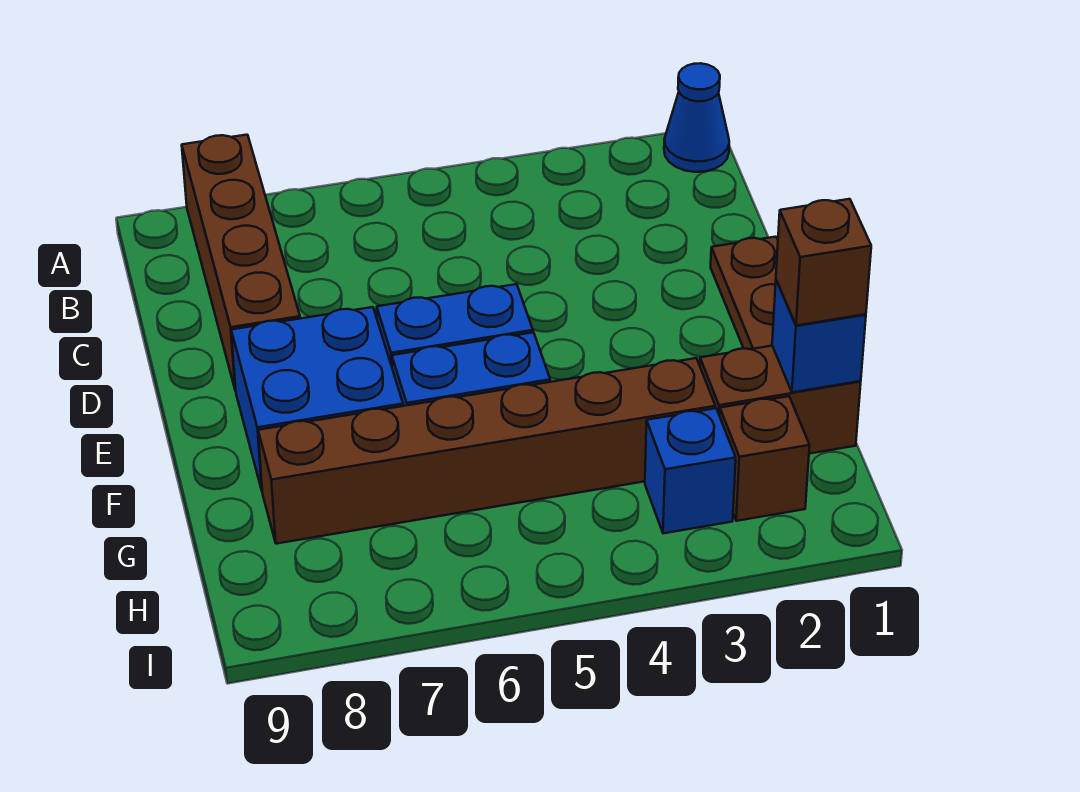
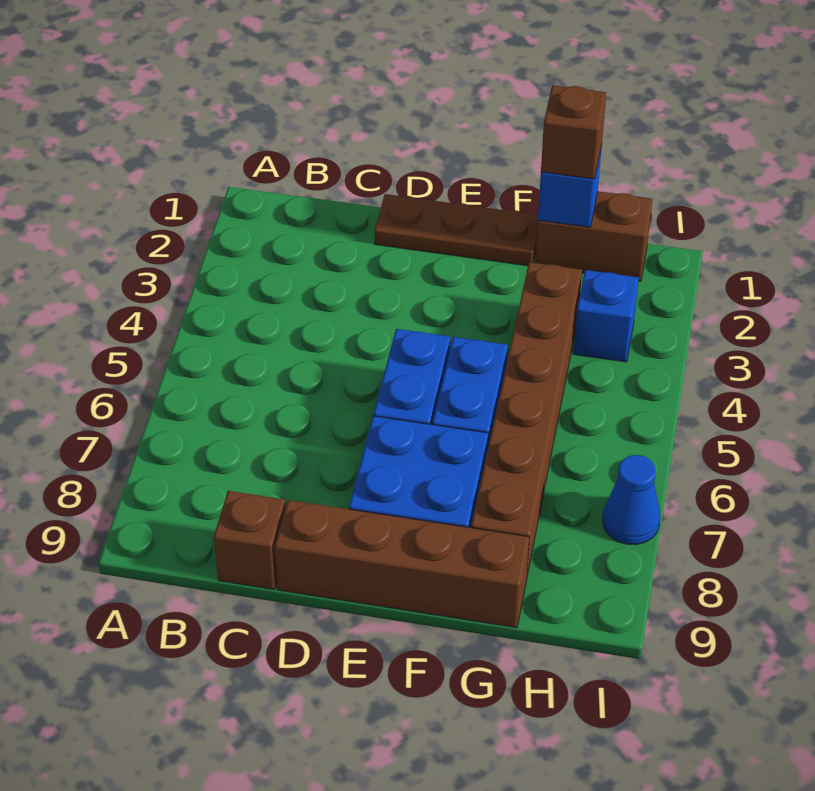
blue 1x1 cone [664,63,729,172] -> blue 1x1 cone moved to [603,455,660,545]
brown 1x4 brick [182,135,300,391] -> brown 1x4 brick moved to [275,500,529,628]
brown 1x2 brick [700,346,861,454] -> brown 1x2 brick turned to [535,191,652,281]
brown 1x1 brick [720,396,810,521] -> brown 1x1 brick moved to [214,491,286,589]

